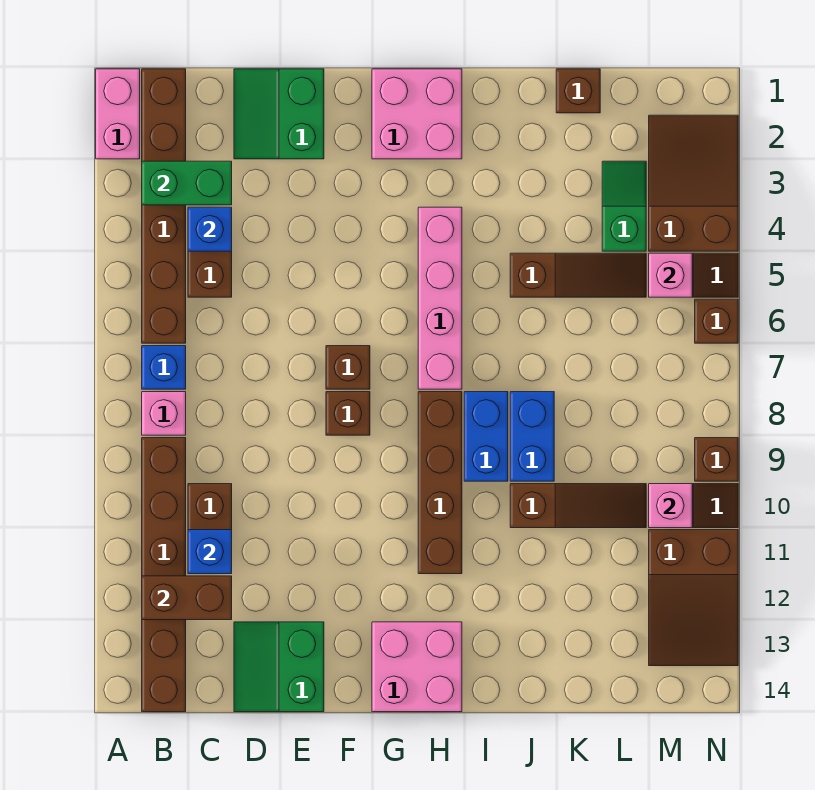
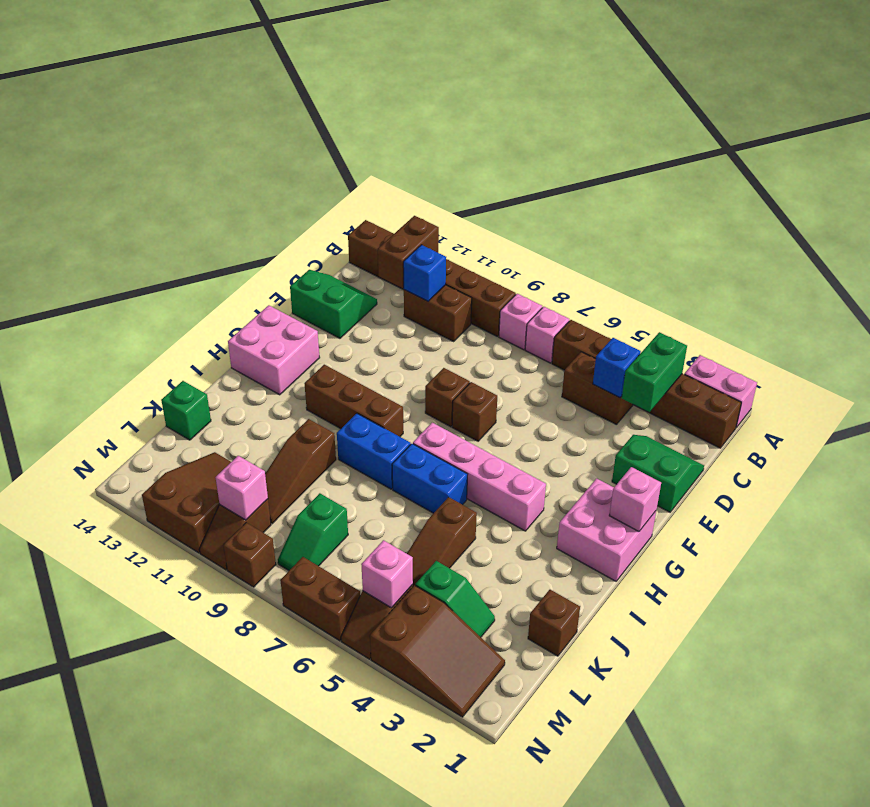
blue 1x1 brick [142,346,186,389] -> pink 1x1 brick [525,307,569,363]
none -> pink 1x1 brick [609,467,661,531]
brown 1x4 brick [418,392,462,574] -> brown 1x3 brick [304,365,403,437]
blue 1x2 brick [510,392,554,481] -> blue 1x2 brick moved to [392,444,468,513]
none -> green 1x1 brick [161,381,211,440]
none -> green 1x2 slope [278,493,348,571]
brown 2x3 slope [649,530,738,666] -> brown 2x3 slope turned to [142,452,231,553]
brown 1x1 brick [695,299,738,343] -> brown 1x2 brick [280,557,360,641]

